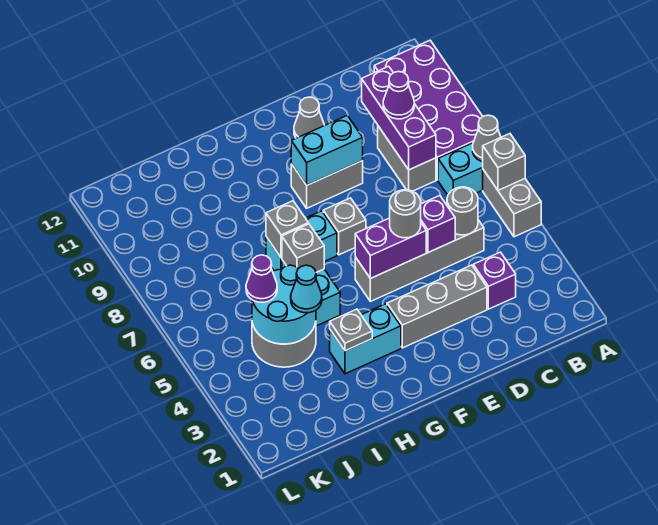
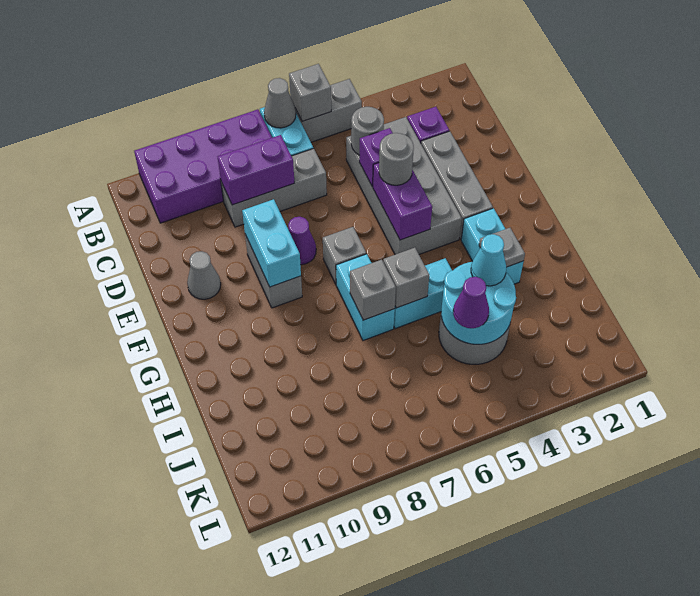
grey 1x4 brick [355,220,484,301] -> grey 2x4 brick [346,117,462,254]
grey 1x2 brick [378,126,436,191] -> grey 1x3 brick [221,148,327,227]
purple 1x3 brick [362,66,436,170] -> purple 1x2 brick [218,135,294,205]
purple 1x1 cone [383,72,414,119] -> purple 1x1 cone moved to [288,217,316,265]

